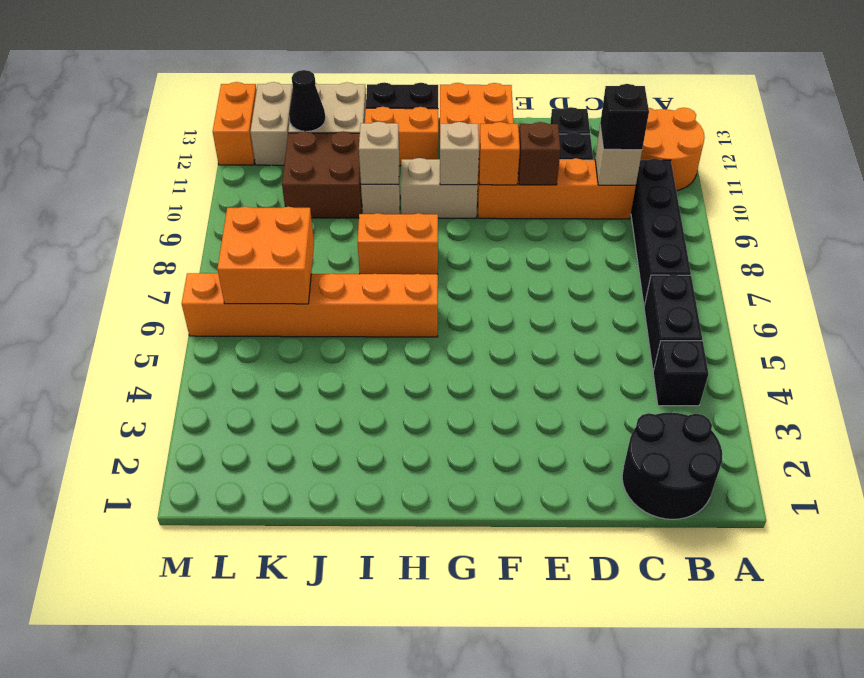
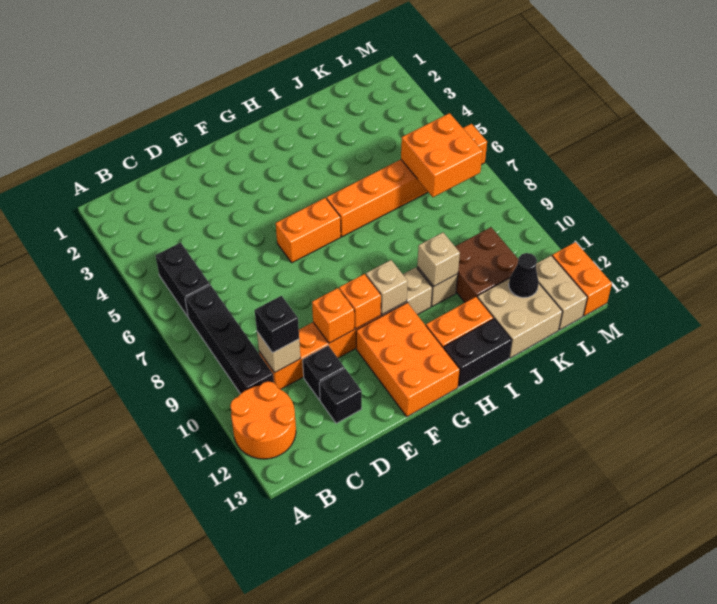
black 2x2 round brick [622,413,722,519] -> none
black 1x1 brick [653,341,708,406] -> none
brown 1x1 brick [518,122,561,185] -> orange 1x1 brick [312,288,354,343]
orange 1x2 brick [358,213,438,274] -> orange 1x2 brick moved to [276,198,341,263]

